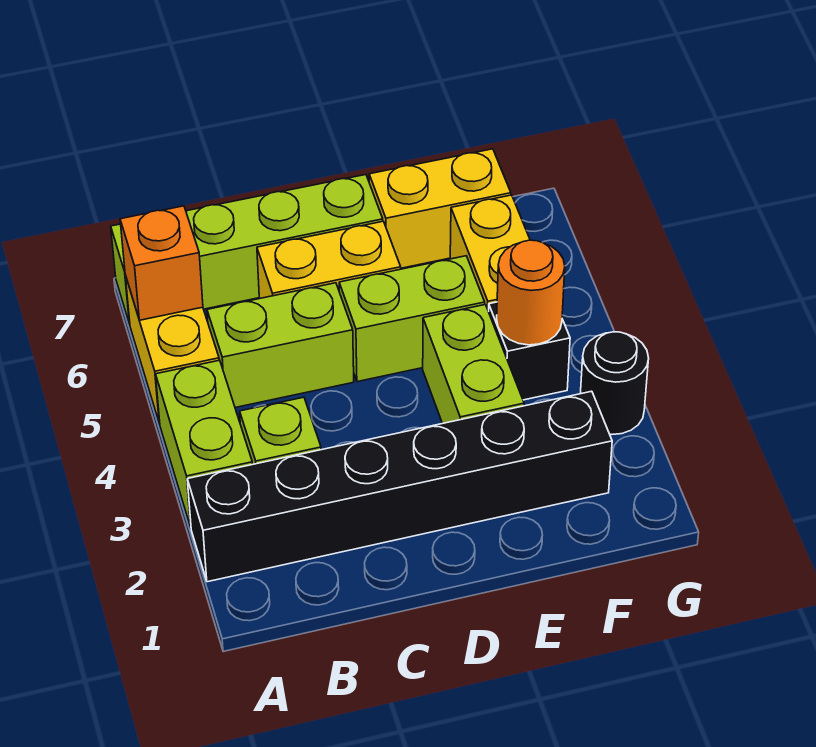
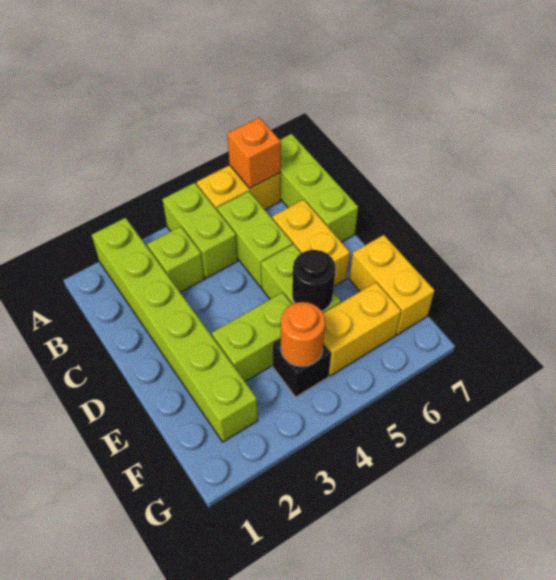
black 1x6 brick [187,391,612,582] -> lime 1x6 brick [92,218,258,442]
lime 1x2 brick [156,360,253,527] -> lime 1x2 brick turned to [163,183,238,278]
lime 1x4 brick [111,175,383,324] -> lime 1x3 brick [280,134,358,242]
black 1x1 round brick [580,332,649,434] -> black 1x1 round brick moved to [292,250,336,311]

